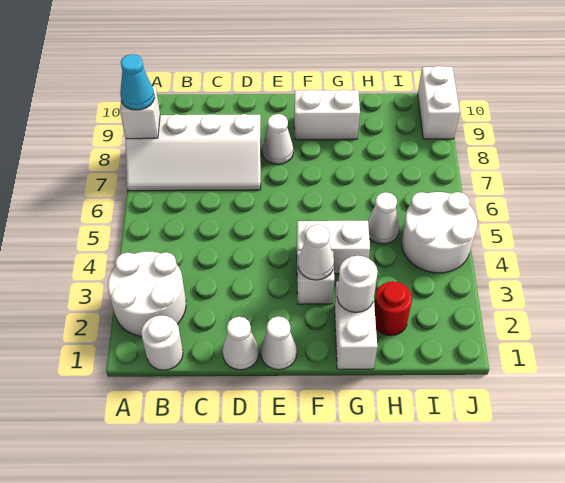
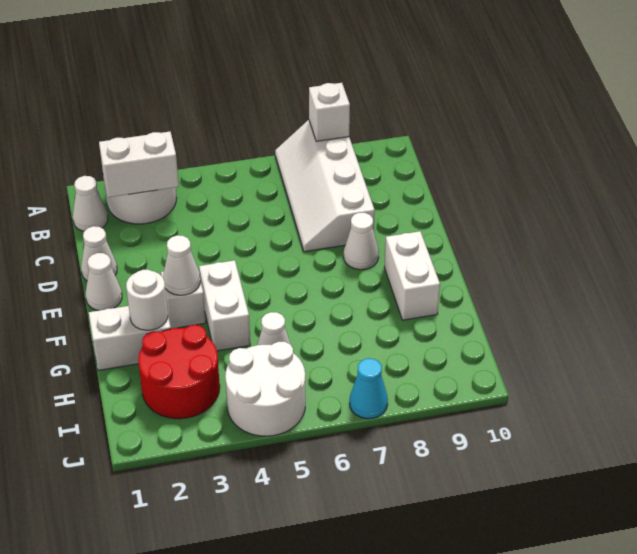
cyan 1x1 cone [120,54,155,110] -> cyan 1x1 cone moved to [350,358,388,419]
white 1x1 round brick [141,315,183,370] -> white 1x1 cone [73,176,108,231]
red 1x1 round brick [374,281,412,336] -> red 2x2 round brick [138,325,220,419]
white 1x2 brick [418,66,460,139] -> white 1x2 brick moved to [99,132,179,197]

